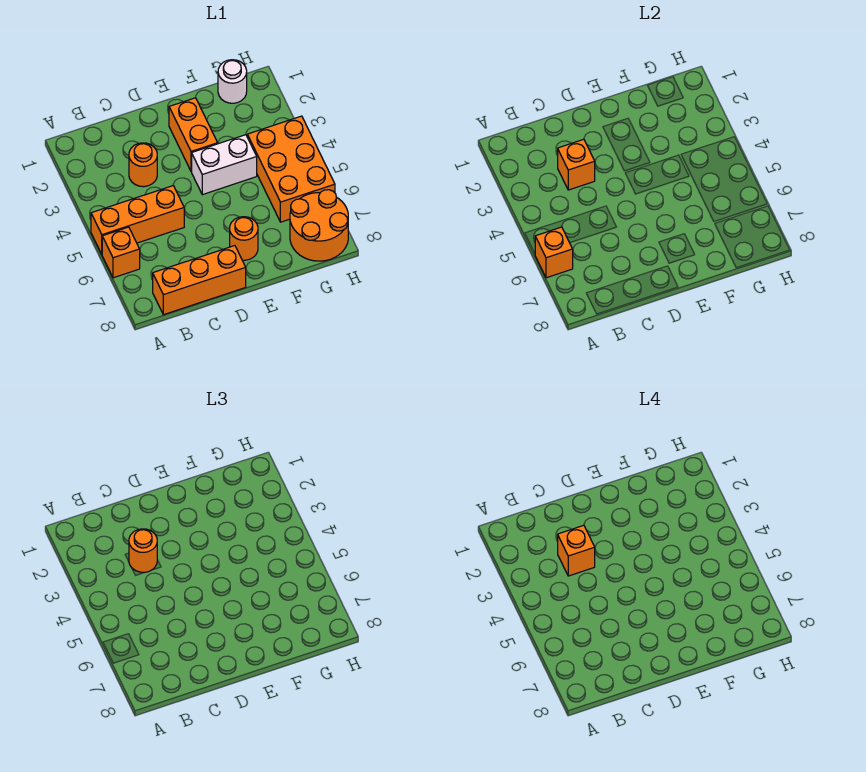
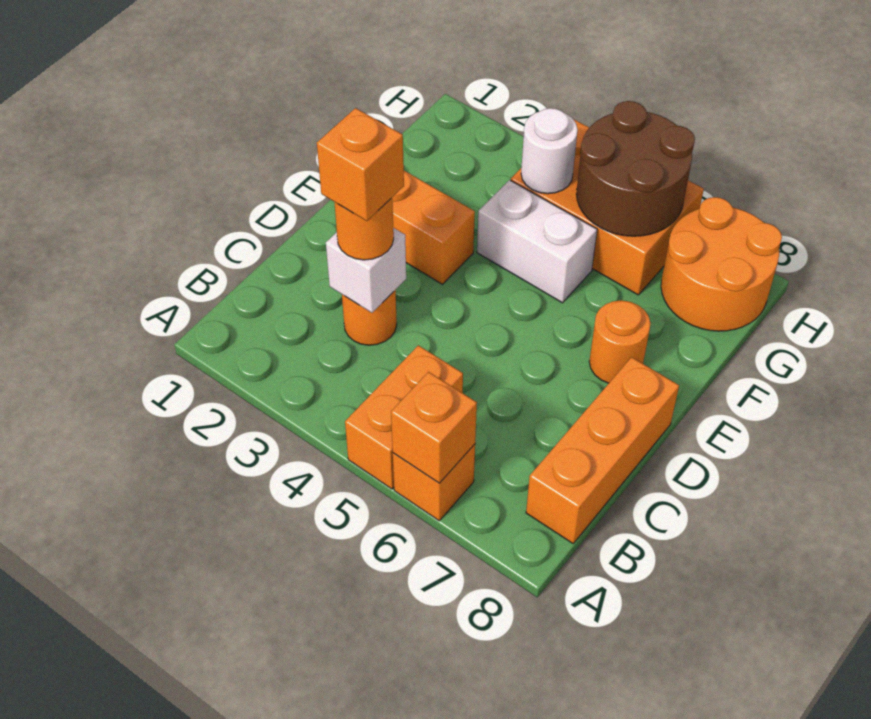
orange 1x3 brick [91,186,184,254] -> orange 1x2 brick [345,345,463,489]
orange 1x1 brick [558,139,595,190] -> white 1x1 brick [326,228,406,313]
white 1x2 brick [192,135,257,195] -> white 1x2 brick turned to [477,180,597,303]
white 1x1 round brick [218,60,247,103] -> white 1x1 round brick moved to [521,108,578,194]
none -> brown 2x2 round brick [576,101,695,236]

